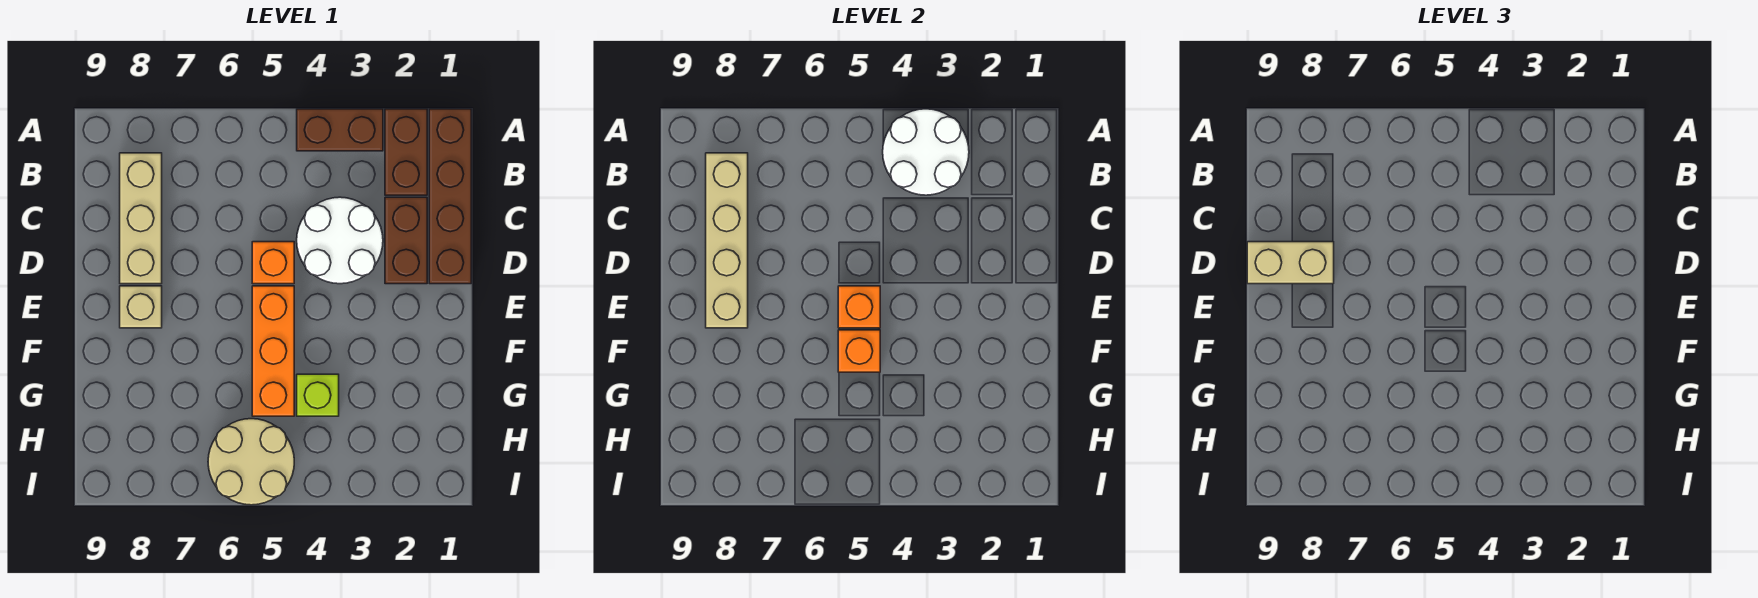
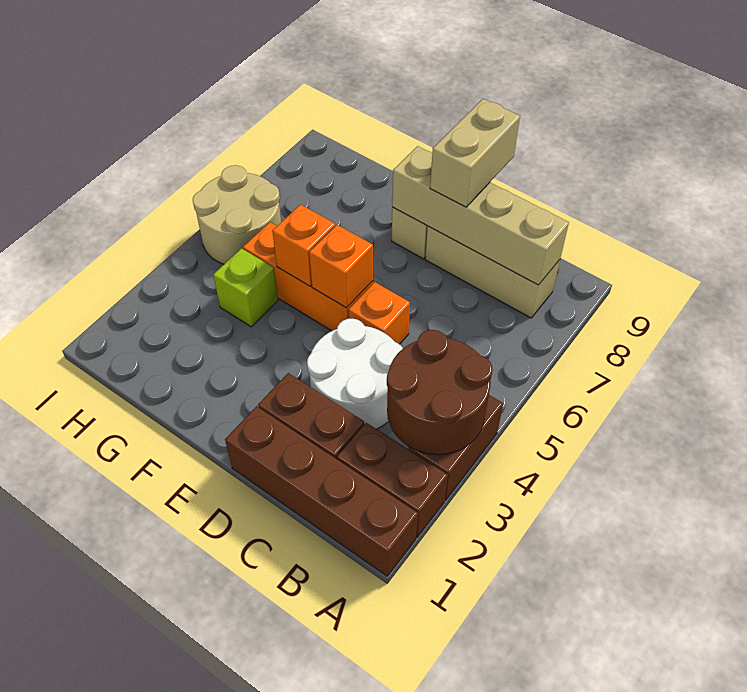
white 2x2 round brick [883,109,969,195] -> brown 2x2 round brick [387,330,492,455]

